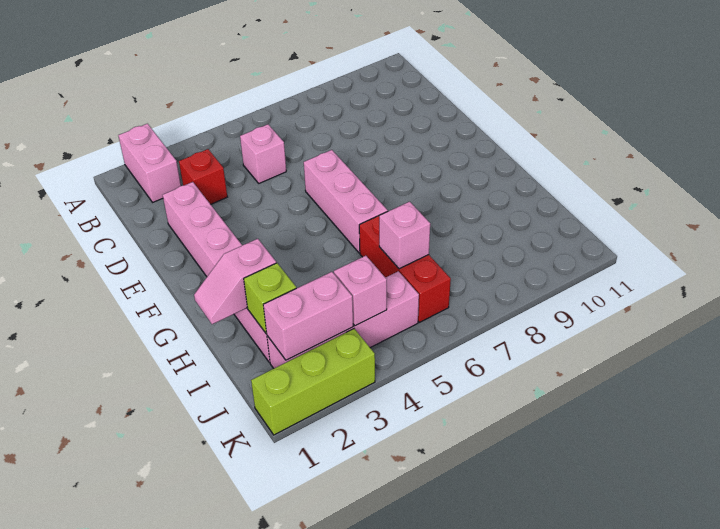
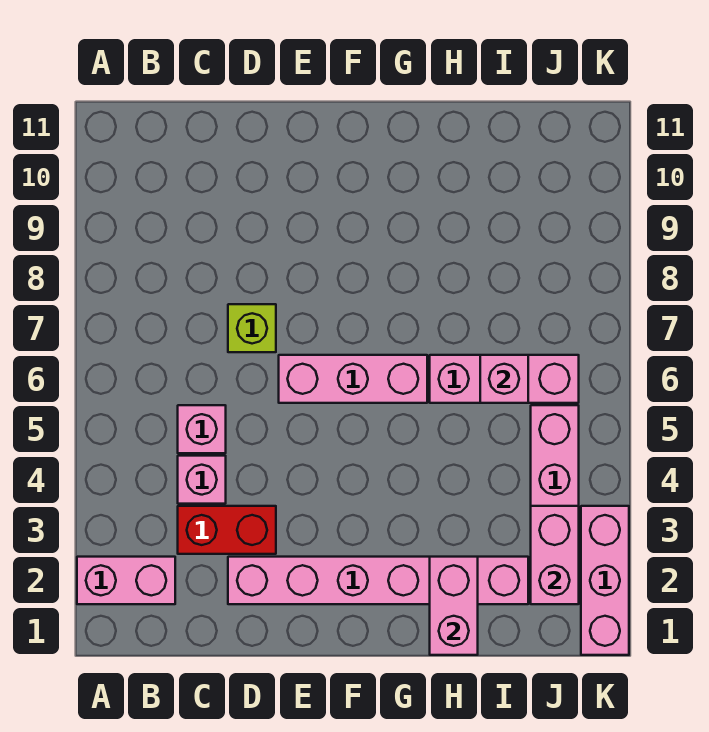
red 1x1 brick [179,149,227,204] -> red 1x2 brick [178,506,276,554]
pink 1x2 slope [194,239,276,324] -> pink 1x2 brick [430,557,478,655]
red 1x3 brick [359,216,451,322] -> pink 1x3 brick [430,355,579,403]
lime 1x1 brick [244,263,296,333] -> lime 1x1 brick moved to [228,304,276,352]
pink 1x1 brick [334,256,387,326] -> pink 1x1 brick moved to [178,456,226,504]
lime 1x3 brick [251,329,375,435] -> pink 1x3 brick [581,506,629,655]

